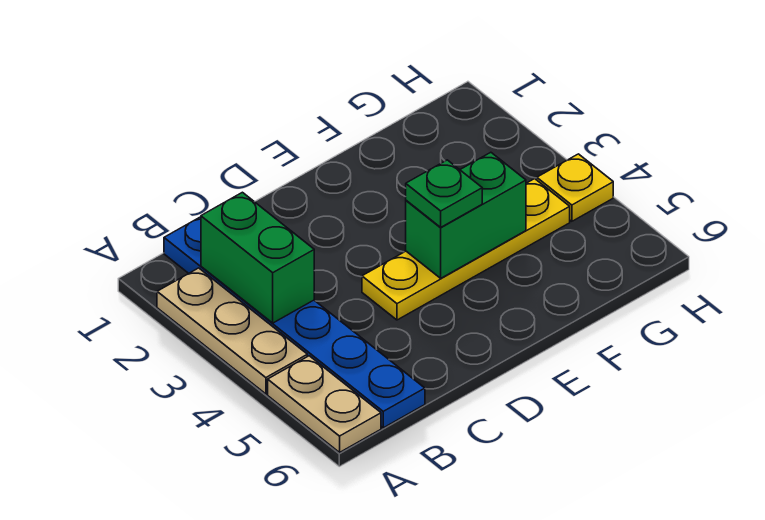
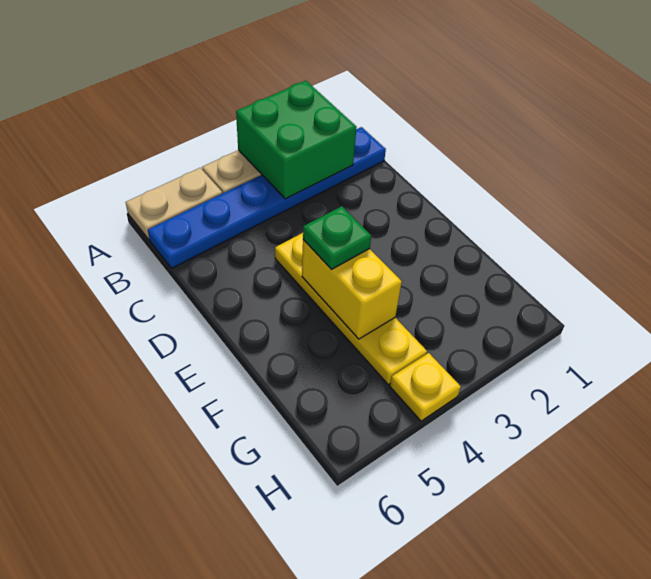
green 1x2 brick [201,192,314,323] -> green 2x2 brick [236,81,357,199]
green 1x2 brick [406,152,526,278] -> yellow 1x2 brick [302,240,402,339]

